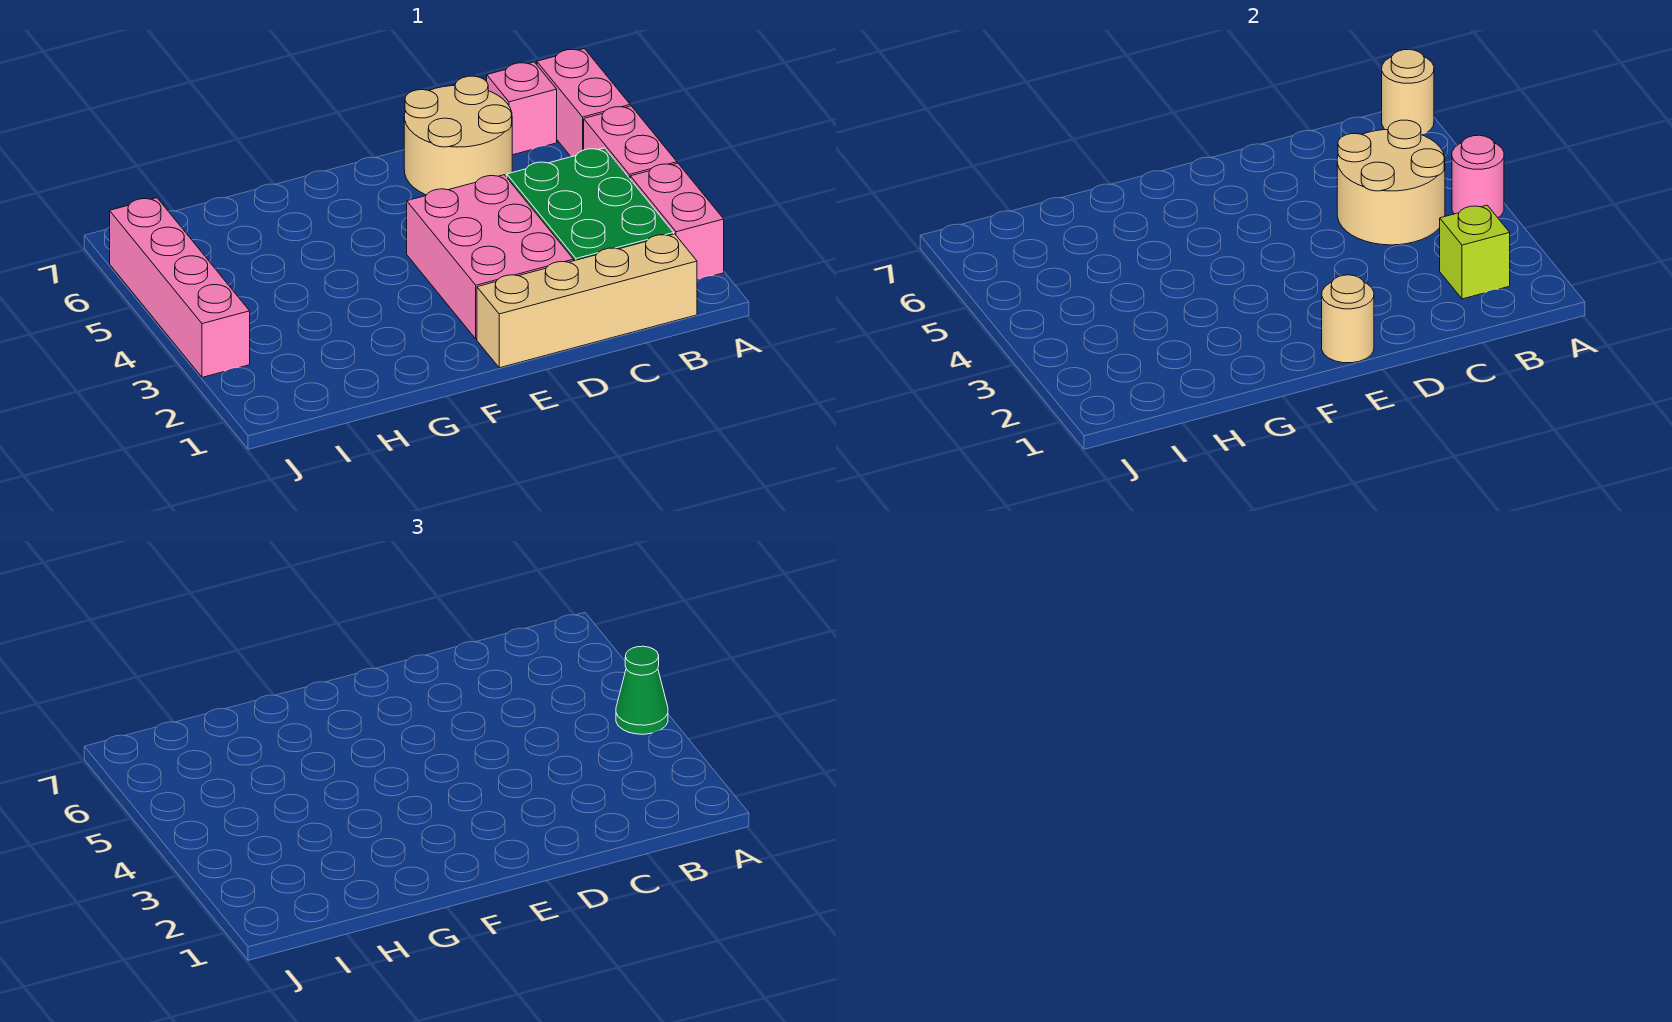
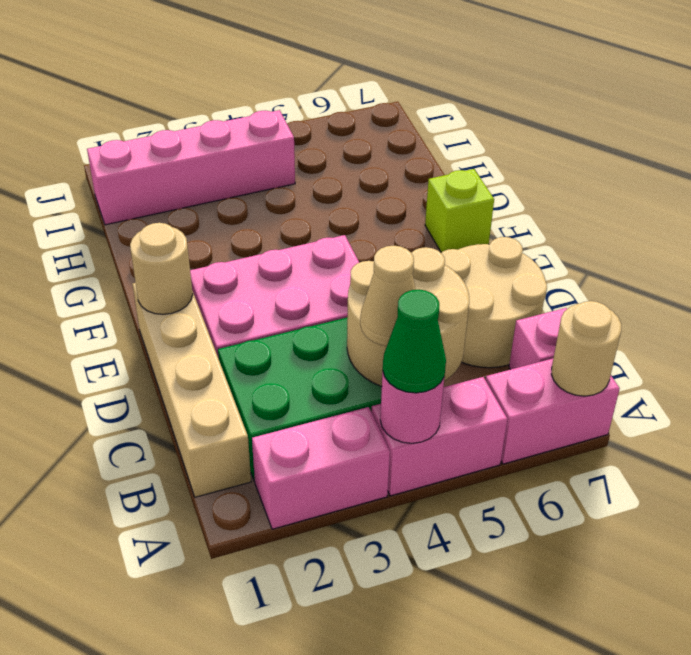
lime 1x1 brick [1440,205,1510,299] -> lime 1x1 brick moved to [425,169,494,253]
none -> tan 1x1 cone [360,246,416,346]
pink 1x4 brick [110,198,250,377] -> pink 1x4 brick moved to [87,110,295,225]

